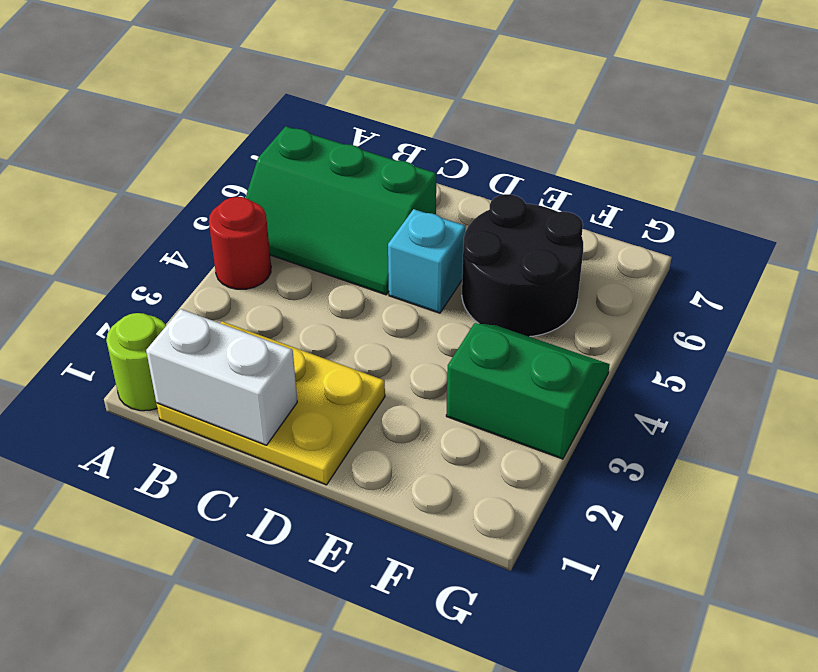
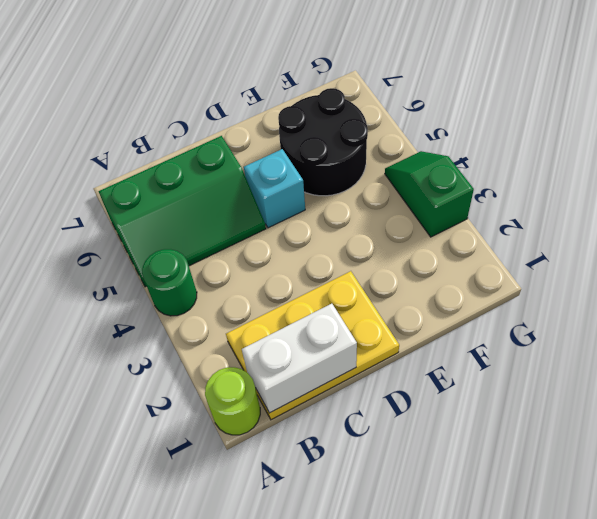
red 1x1 round brick [209,197,271,289] -> green 1x1 round brick [142,249,197,316]
green 2x2 slope [446,323,610,459] -> green 1x2 slope [385,151,474,237]

